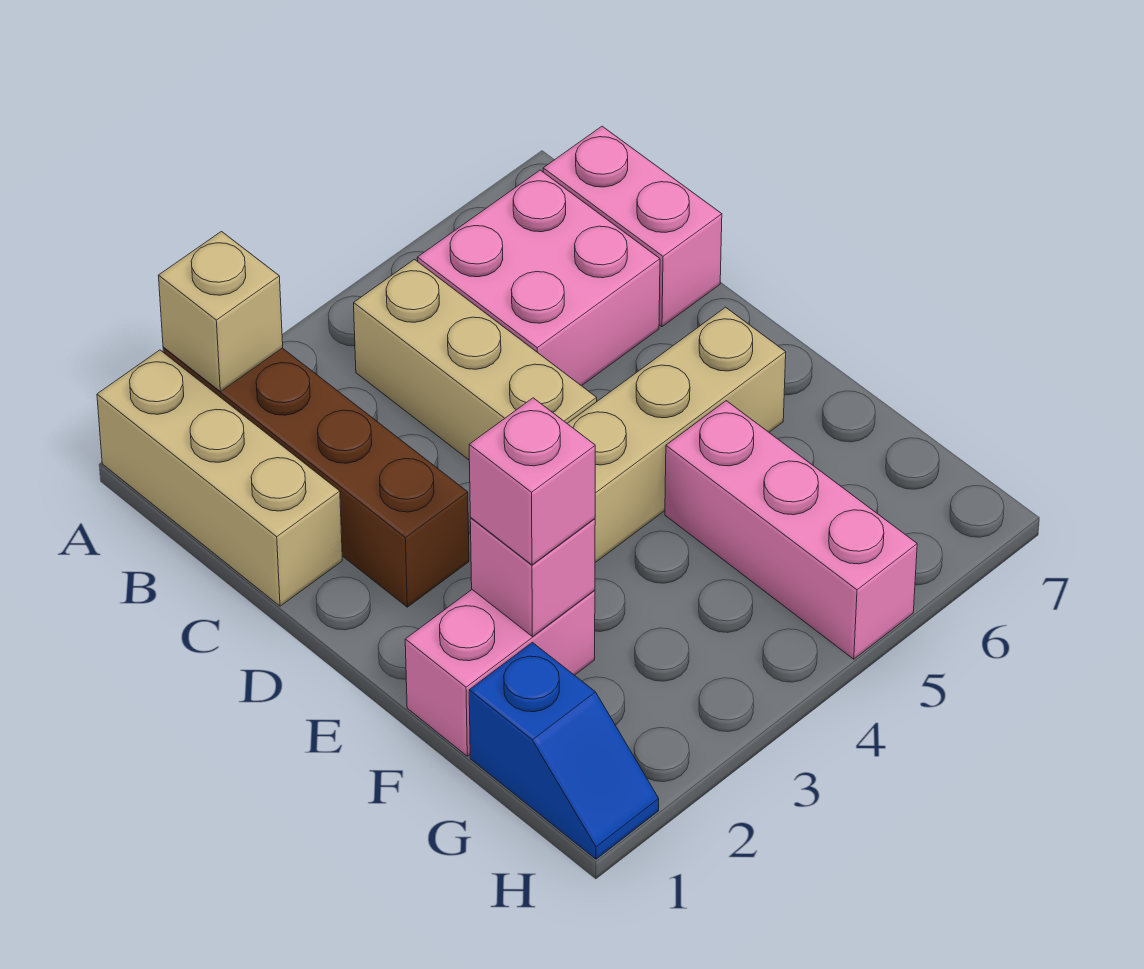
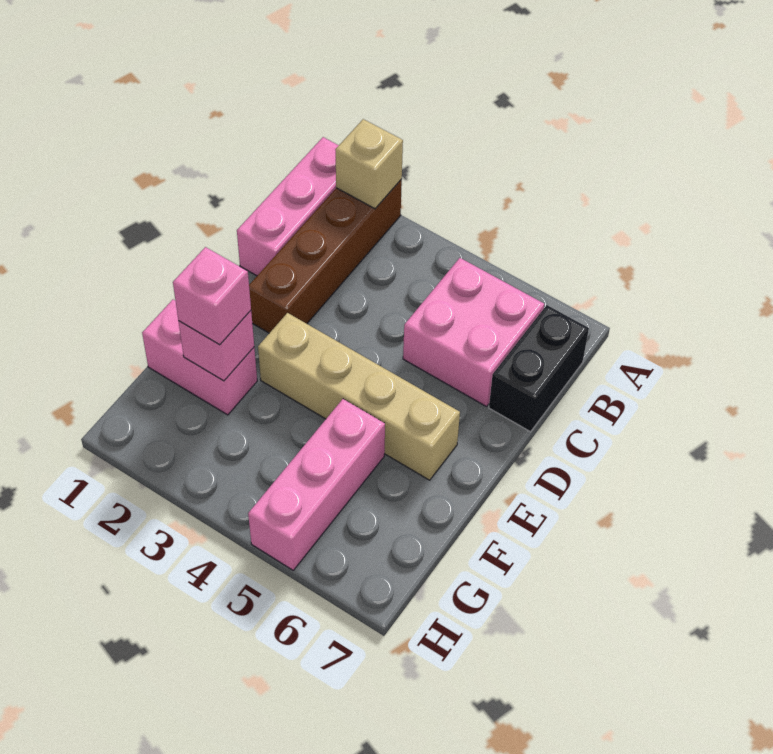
tan 1x3 brick [97,350,342,606] -> pink 1x3 brick [237,137,339,276]
tan 1x3 brick [354,259,597,460] -> none
pink 1x2 brick [543,126,722,327] -> black 1x2 brick [489,305,589,432]
blue 1x2 slope [469,642,659,859] -> none

